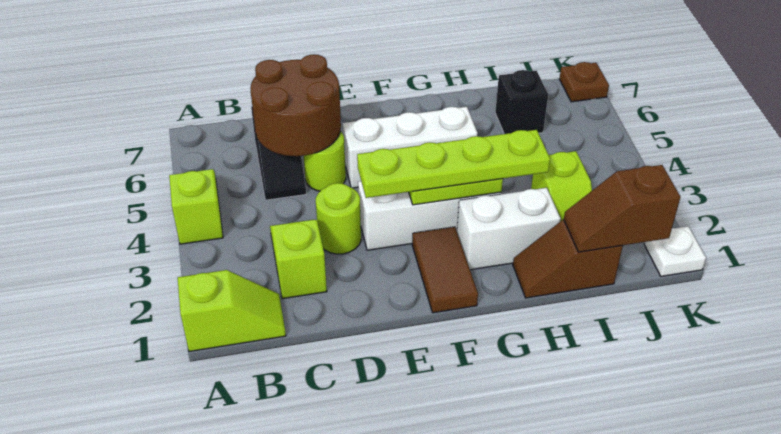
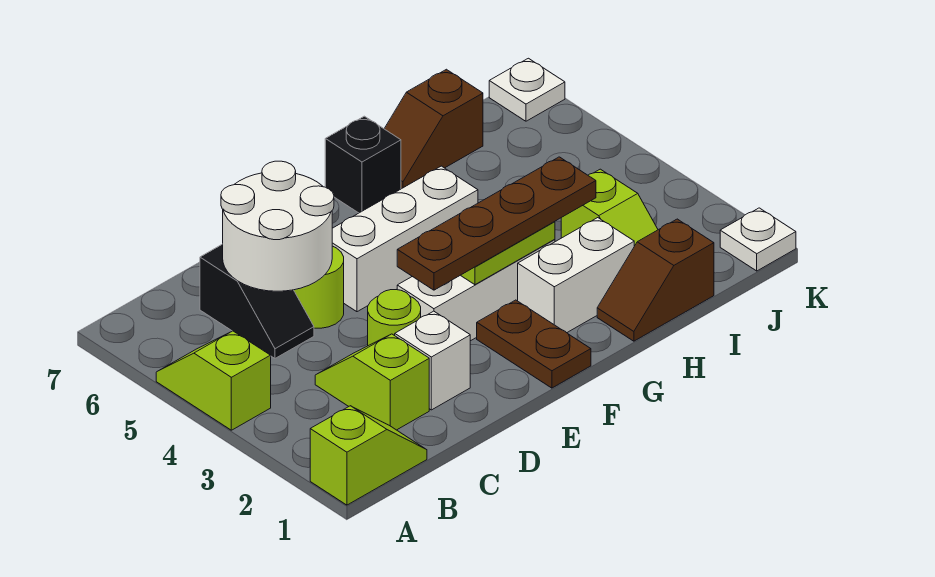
brown 2x2 round brick [251,54,341,156] -> white 2x2 round brick [221,161,334,291]
none -> white 1x1 brick [395,311,470,410]
lime 1x4 plate [357,130,550,198] -> brown 1x4 plate [397,157,596,290]
brown 1x2 tile [412,227,478,313] -> brown 1x2 plate [477,300,591,388]
brown 1x2 slope [564,165,680,252] -> brown 1x2 slope moved to [384,69,483,189]
black 1x1 brick [495,70,548,134] -> black 1x1 brick moved to [325,116,401,213]
brown 1x1 plate [559,62,609,102] -> white 1x1 plate [489,58,565,121]

